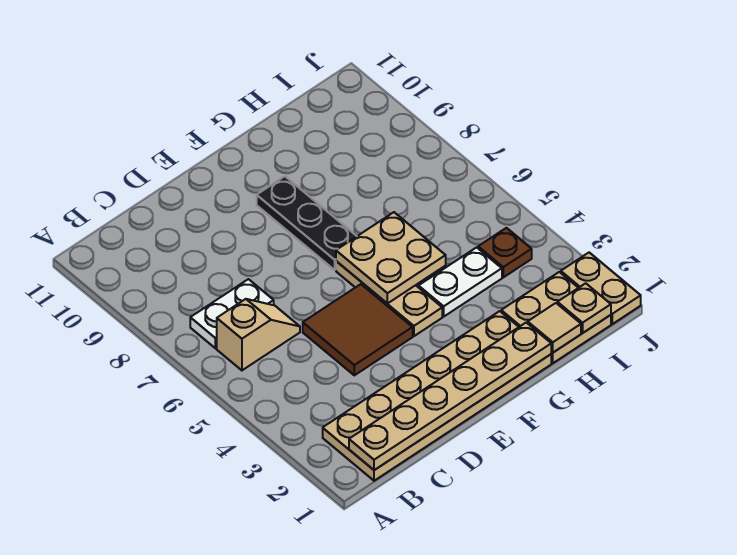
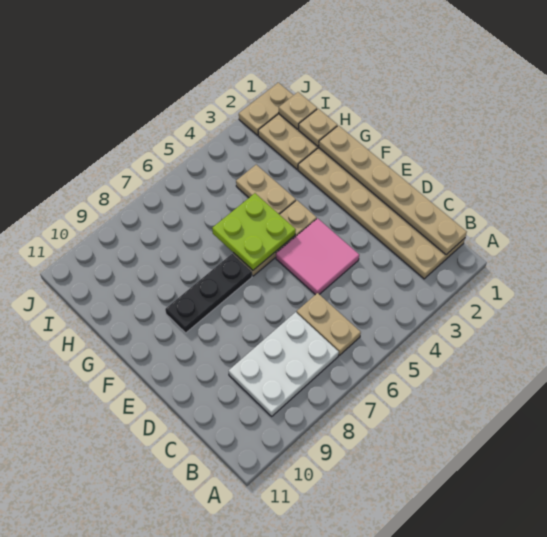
tan 1x2 slope [217,299,300,370] -> tan 1x2 plate [297,293,361,355]
white 1x2 plate [190,279,274,348] -> white 2x3 plate [229,312,339,416]
brown 2x2 tile [303,284,413,375] -> pink 2x2 tile [276,218,359,295]
tan 2x2 plate [336,212,446,303] -> lime 2x2 plate [212,193,296,270]
white 1x2 plate [419,247,502,316] -> tan 1x2 plate [236,165,296,214]
tan 1x1 tile [528,303,581,353] -> tan 1x1 plate [299,109,337,146]
brown 1x1 plate [478,228,532,277] -> none

